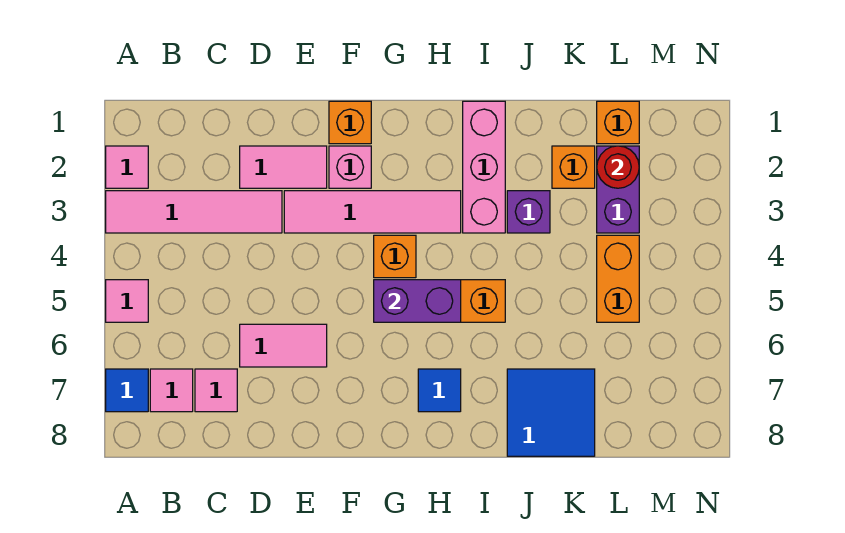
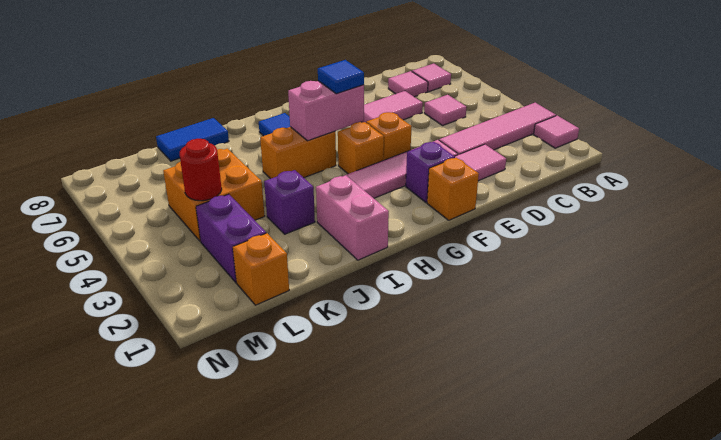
pink 1x1 tile [106,280,148,322] -> pink 1x1 tile moved to [424,95,466,125]
blue 1x1 tile [106,369,148,412] -> blue 1x1 tile moved to [318,60,364,94]
pink 1x1 brick [329,146,371,188] -> purple 1x1 brick [406,142,455,203]
purple 1x2 brick [374,280,461,322] -> pink 1x2 brick [288,81,364,141]
pink 1x3 brick [463,101,505,233] -> pink 1x2 brick [316,175,389,260]
blue 2x2 tile [507,369,595,456] -> blue 1x2 tile [156,118,229,161]
orange 1x1 brick [552,146,595,188] -> orange 1x1 brick moved to [366,112,412,160]
red 1x1 round brick [597,146,639,188] -> red 1x1 round brick moved to [180,139,222,201]
orange 1x2 brick [597,235,639,322] -> orange 2x2 brick [163,148,265,242]

